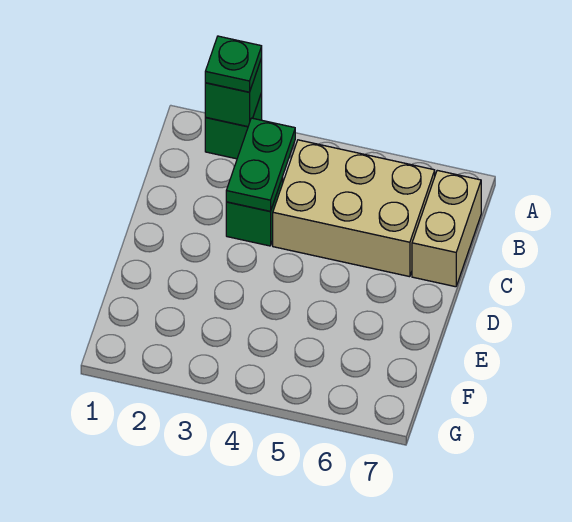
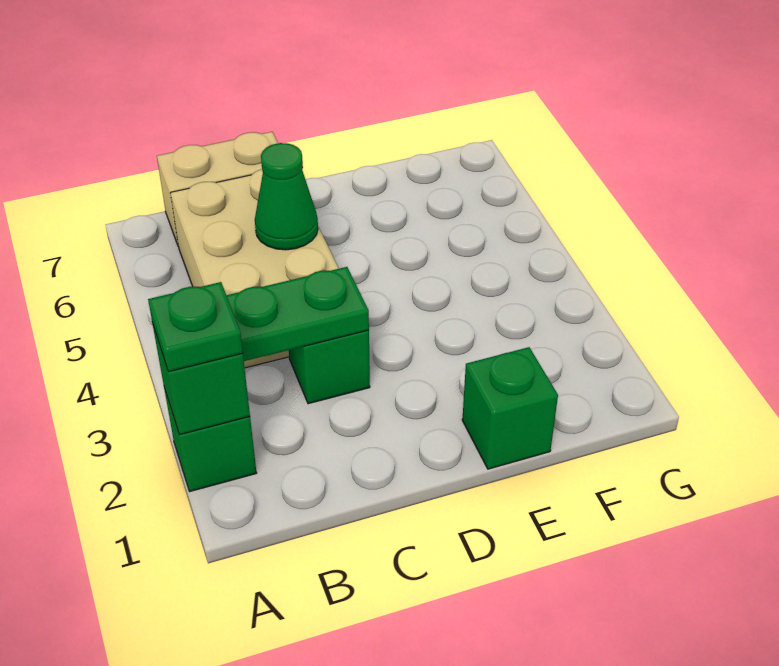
none -> green 1x1 cone [255,143,318,250]
none -> green 1x1 brick [462,347,558,469]

